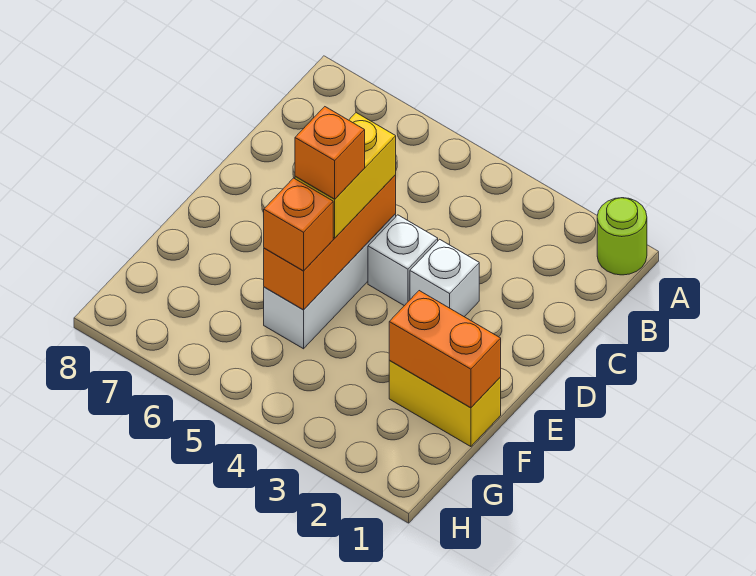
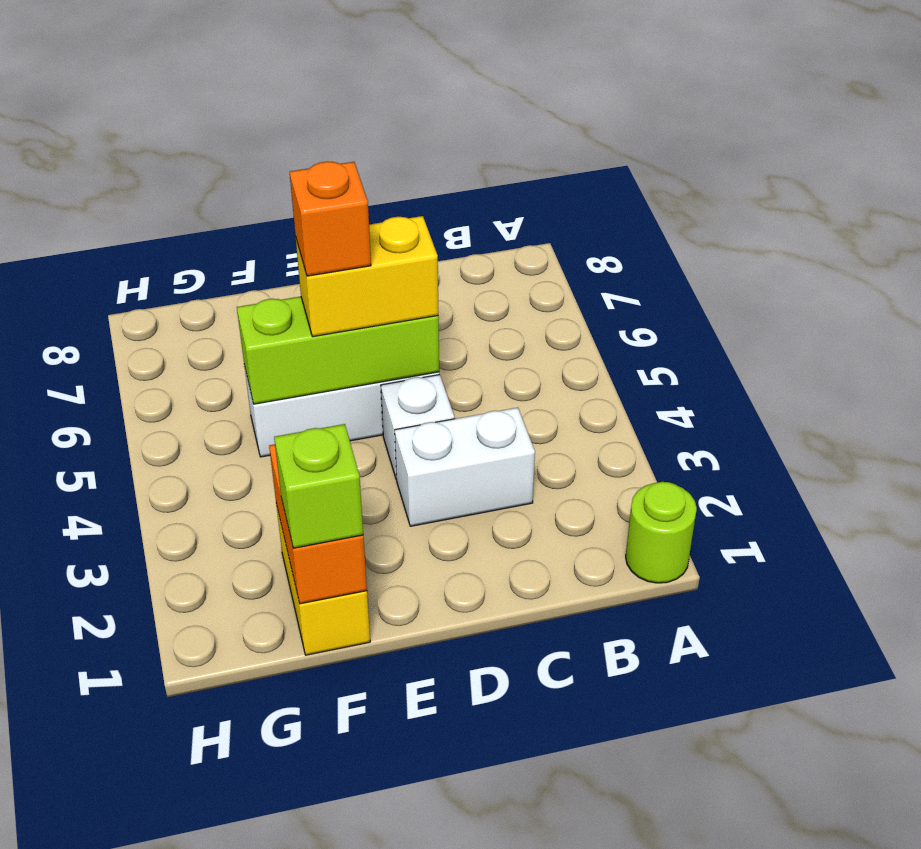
white 1x1 brick [410,239,479,317] -> white 1x2 brick [395,408,535,526]
orange 1x3 brick [264,175,396,310] -> lime 1x3 brick [237,297,439,404]
none -> lime 1x1 brick [274,424,363,548]
orange 1x1 brick [264,178,333,271] -> none

